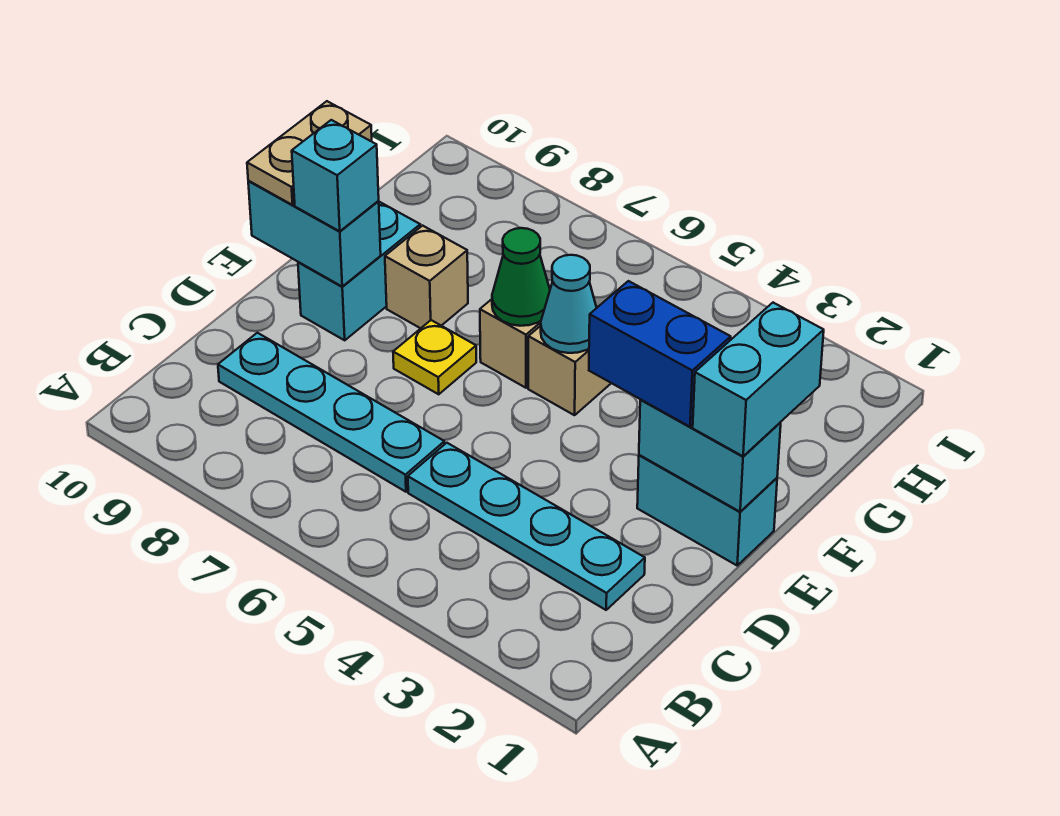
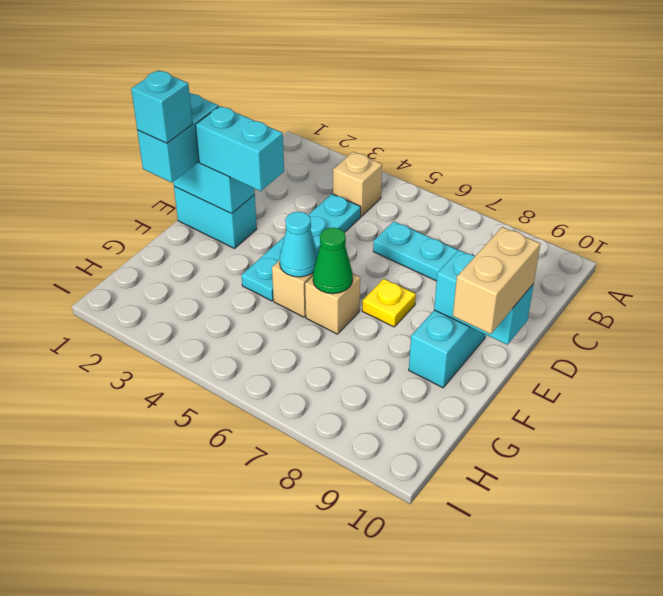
cyan 1x4 plate [408,443,645,610] -> cyan 1x4 plate turned to [241,194,361,301]
blue 1x2 brick [589,281,731,427] -> cyan 1x2 brick [196,106,284,191]
cyan 1x1 brick [292,120,379,231] -> cyan 1x1 brick moved to [131,70,193,143]
tan 1x2 plate [247,101,372,205] -> tan 1x2 brick [453,227,541,334]
tan 1x1 brick [385,226,468,328] -> tan 1x1 brick moved to [333,152,382,216]

